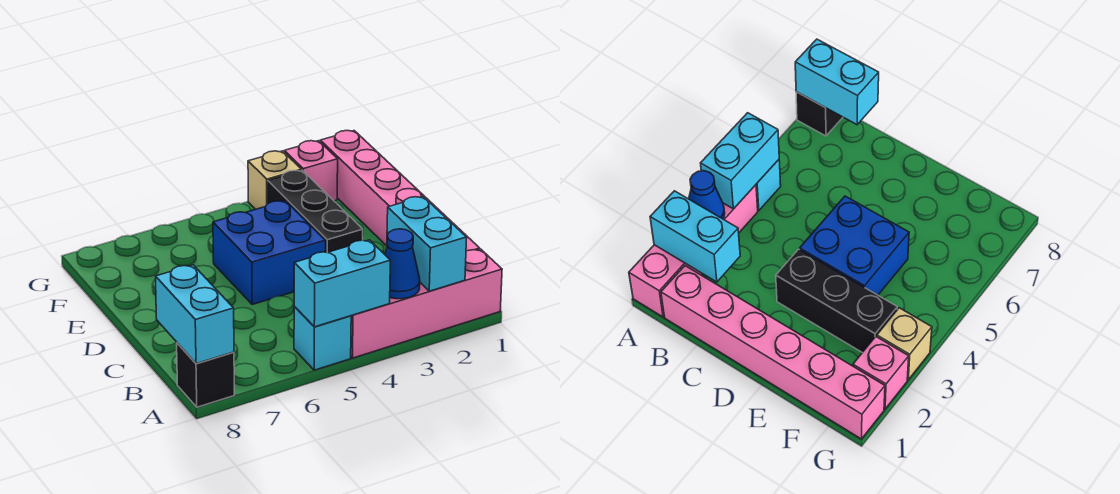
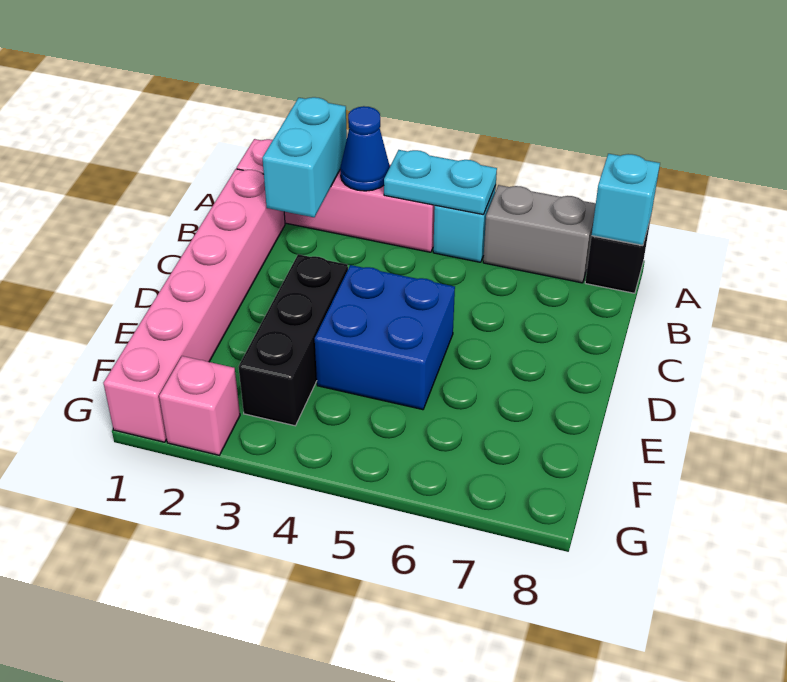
cyan 1x2 brick [294,240,390,327] -> cyan 1x2 plate [384,150,497,215]
none -> grey 1x2 brick [483,185,596,283]
cyan 1x2 brick [155,265,234,364] -> cyan 1x1 brick [592,154,660,245]
tan 1x1 brick [248,151,301,209] -> none

